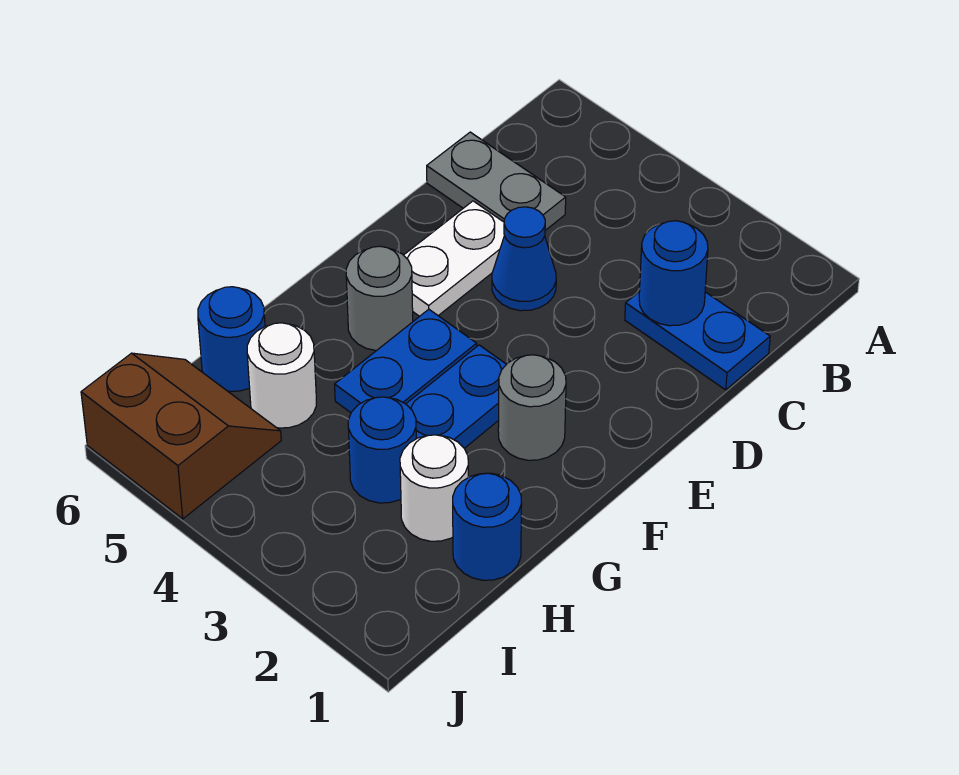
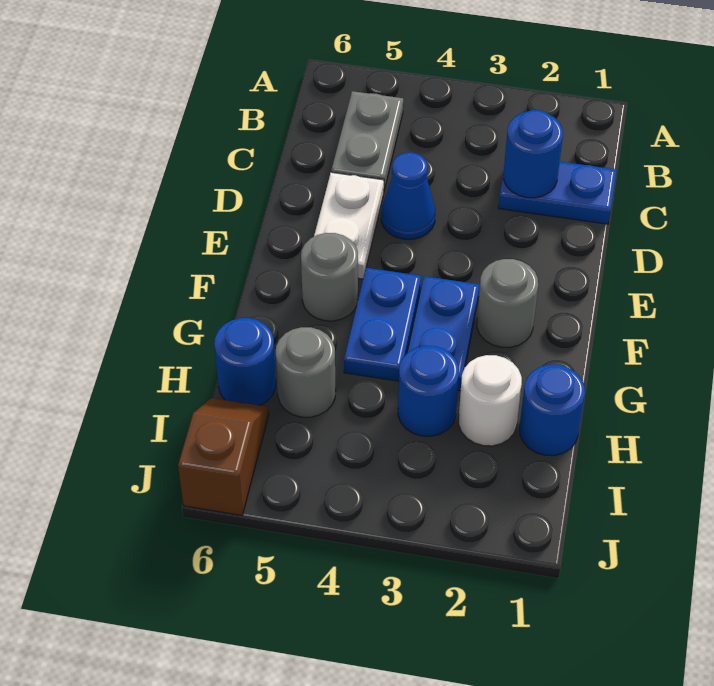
grey 1x2 plate [427,132,566,230] -> grey 1x2 plate turned to [331,91,403,190]
white 1x1 round brick [247,323,316,428] -> grey 1x1 round brick [276,327,336,417]
brown 2x2 slope [81,353,281,519] -> brown 1x2 slope [178,398,269,515]

